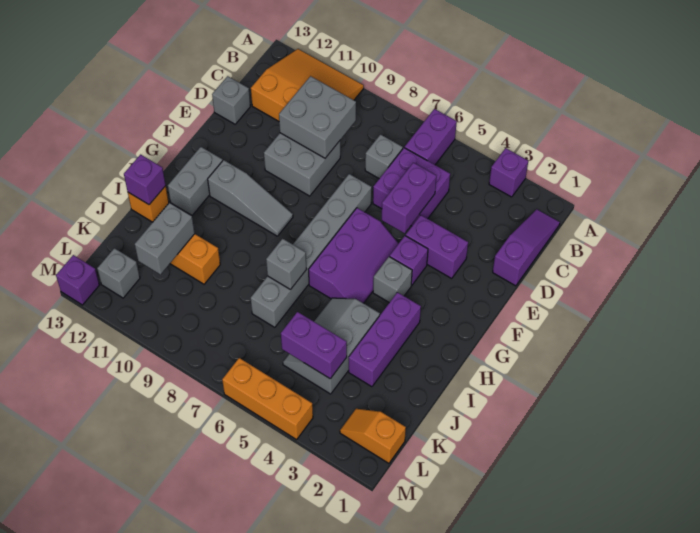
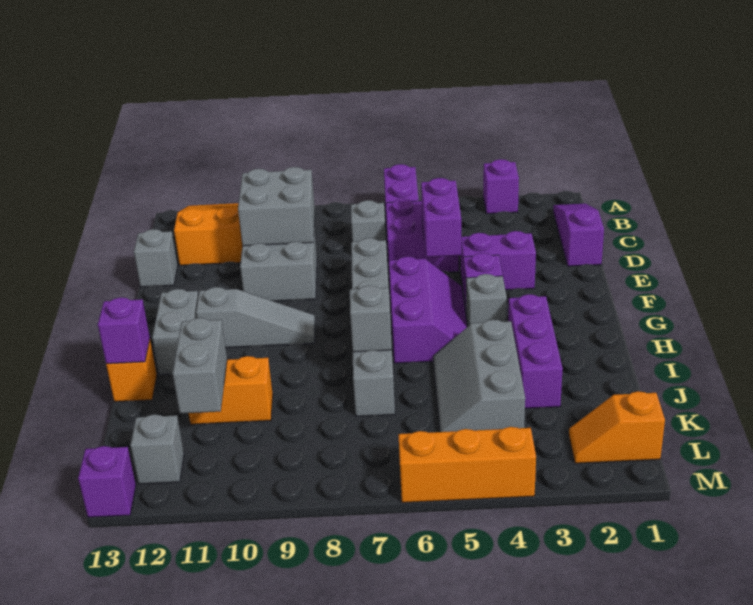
purple 1x2 brick [281,312,347,379] -> none

